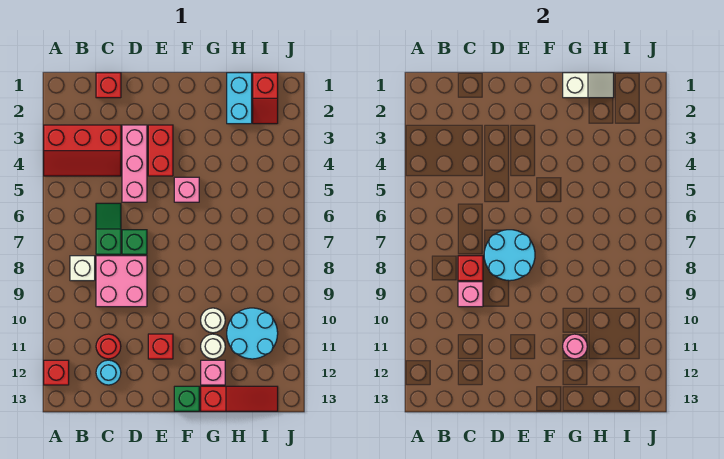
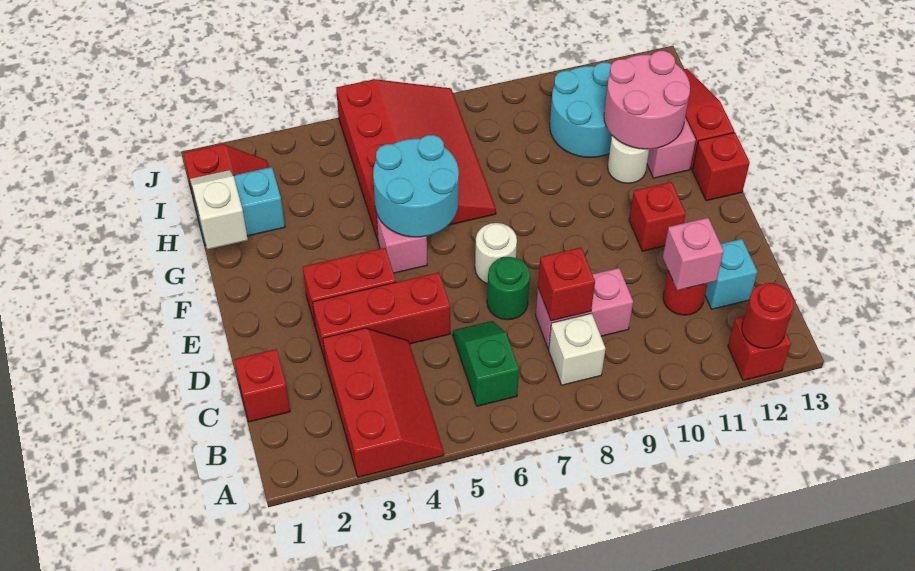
none -> red 1x1 round brick [742,283,794,349]
green 1x2 slope [96,203,121,254] -> green 1x2 slope turned to [453,321,519,406]
pink 2x2 brick [96,256,147,307] -> pink 1x2 brick [536,268,633,349]
pink 1x1 brick [458,282,483,307] -> pink 1x1 brick moved to [663,218,724,290]
cyan 1x1 round brick [96,360,121,385] -> cyan 1x1 brick [705,239,757,309]
pink 1x3 brick [122,125,147,202] -> red 1x3 brick [313,272,450,363]
green 1x1 brick [122,230,147,254] -> green 1x1 round brick [487,257,530,320]
cyan 2x2 round brick [484,230,535,281] -> cyan 2x2 round brick moved to [373,135,459,237]
green 1x1 brick [174,386,199,411] -> red 1x1 brick [692,133,750,201]
none -> red 3x4 slope [336,79,496,240]
white 1x1 round brick [201,308,225,333] -> white 1x1 round brick moved to [475,223,517,284]
pink 1x1 round brick [563,334,587,359] -> pink 2x2 round brick [604,51,690,149]

